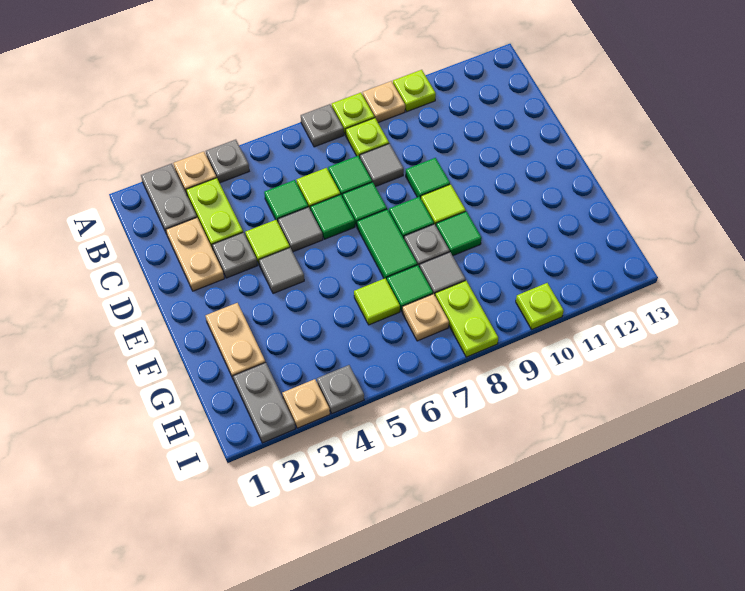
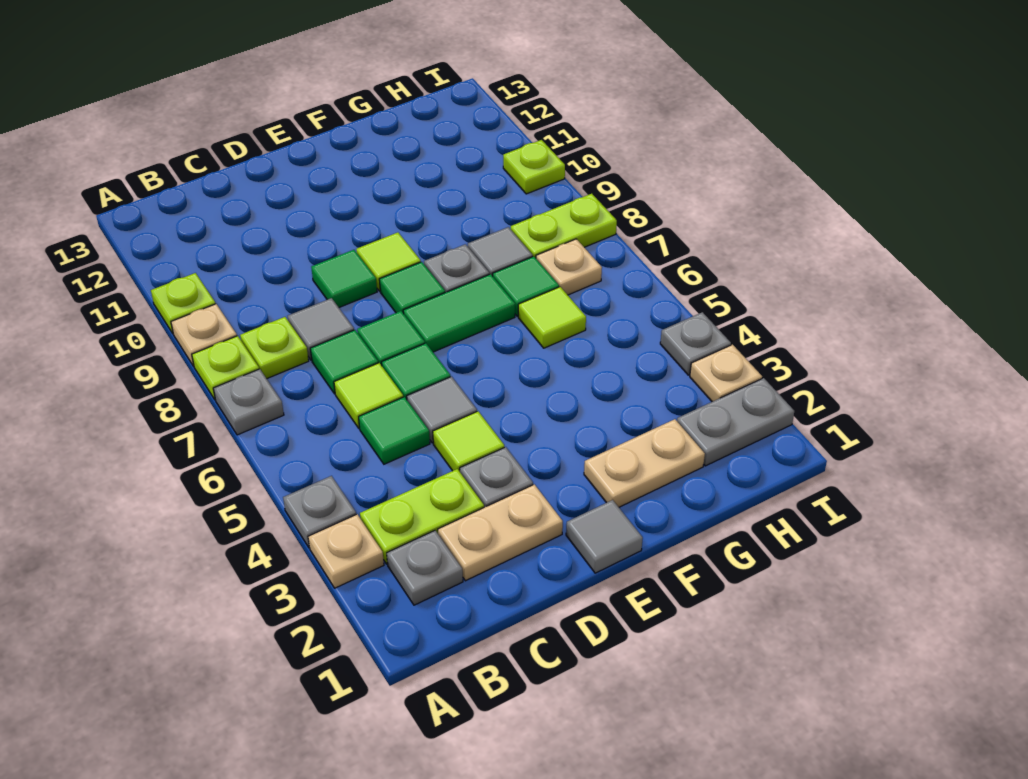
grey 1x2 plate [141,164,197,234] -> grey 1x1 plate [387,531,463,605]
grey 1x1 tile [259,248,304,294] -> grey 1x1 tile moved to [566,500,643,573]
green 1x1 tile [436,212,482,256] -> none

